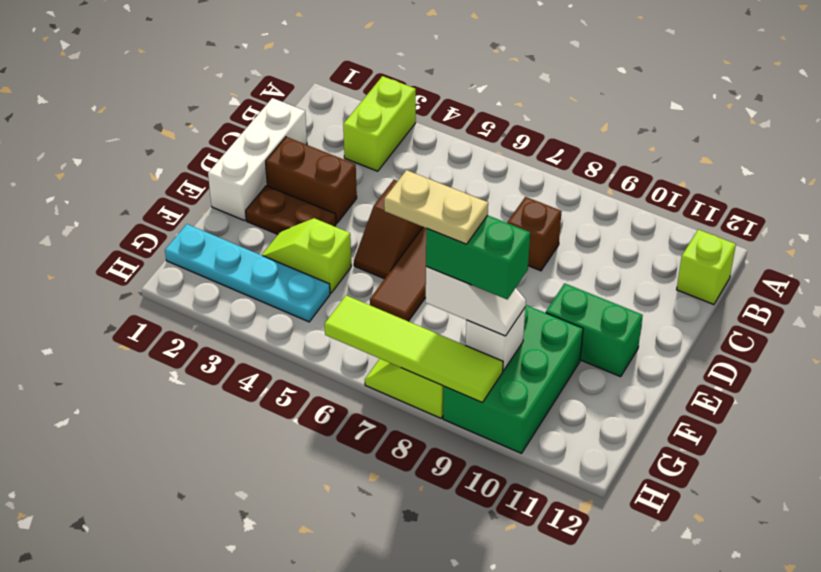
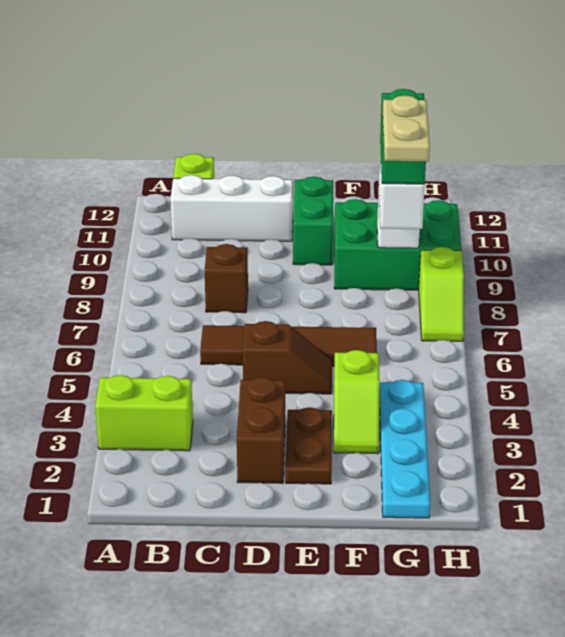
white 1x3 brick [208,98,307,221] -> white 1x3 brick moved to [170,175,293,241]
lime 1x4 tile [324,295,503,402] -> none

